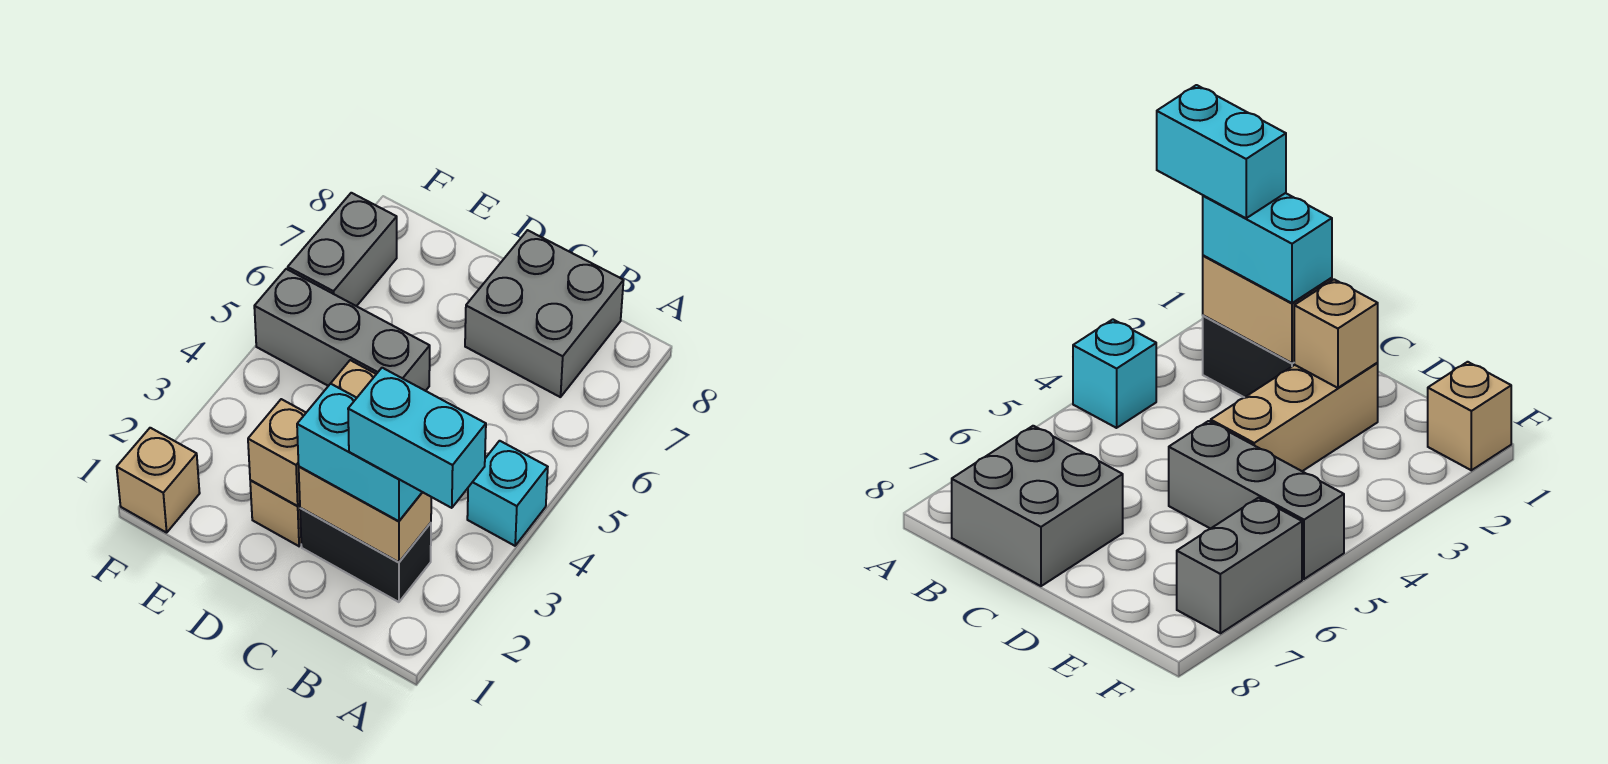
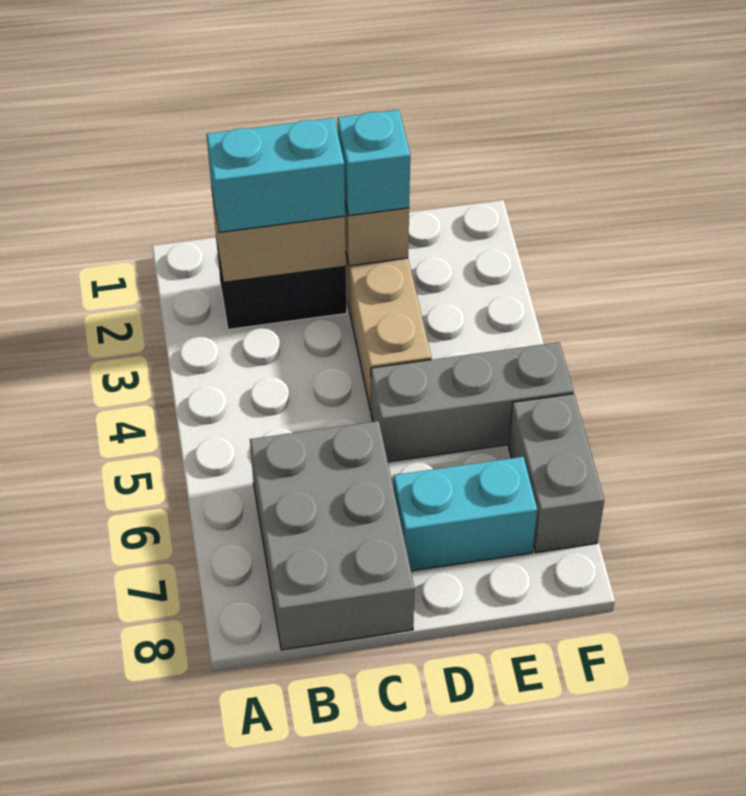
cyan 1x2 brick [348,368,486,508] -> cyan 1x2 brick moved to [394,457,537,571]
cyan 1x1 brick [467,441,548,546] -> cyan 1x1 brick moved to [337,110,410,216]
grey 2x2 brick [465,230,624,397] -> grey 2x3 brick [250,421,415,650]
tan 1x1 brick [117,428,200,533] -> none

